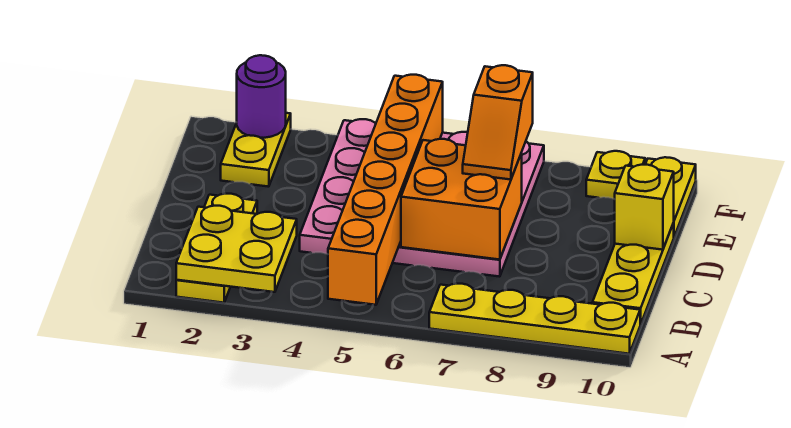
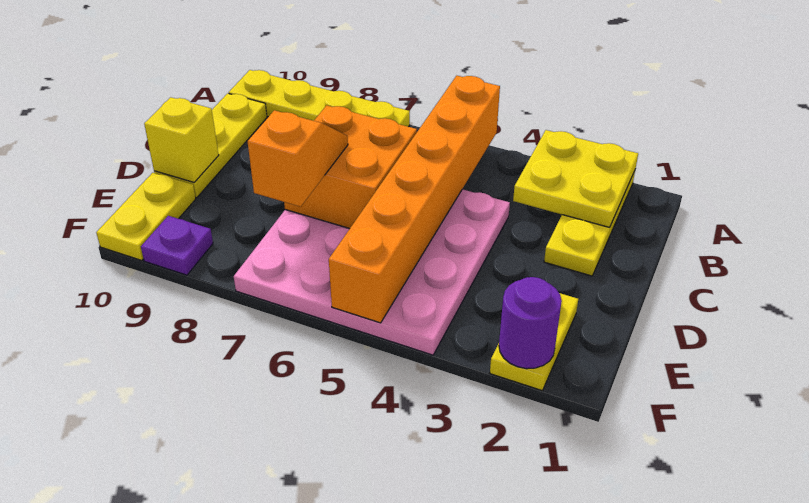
yellow 1x1 plate [586,151,645,199] -> purple 1x1 plate [141,216,213,275]

